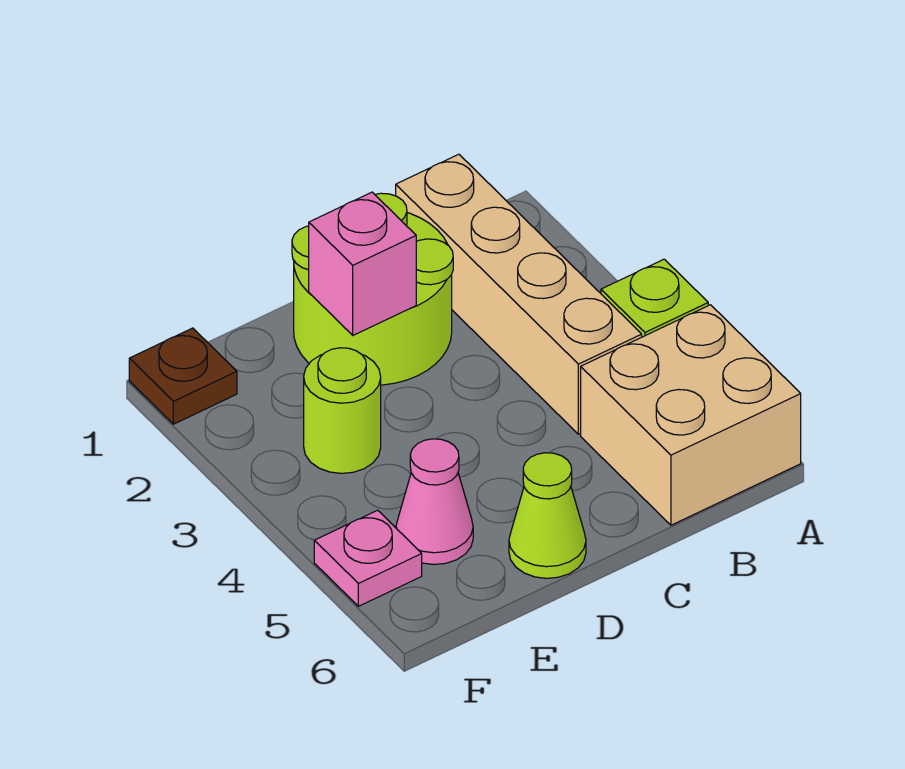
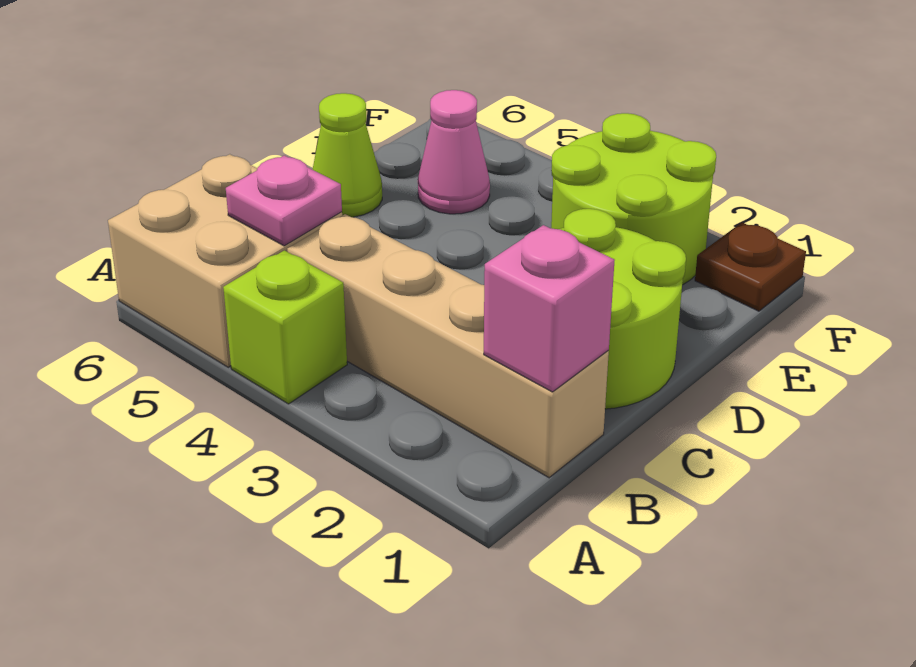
pink 1x1 brick [309,192,416,335] -> pink 1x1 brick moved to [484,225,615,392]
lime 1x1 round brick [304,348,381,473] -> lime 2x2 round brick [551,113,716,285]
pink 1x1 plate [314,510,422,606] -> pink 1x1 plate moved to [226,155,342,246]

